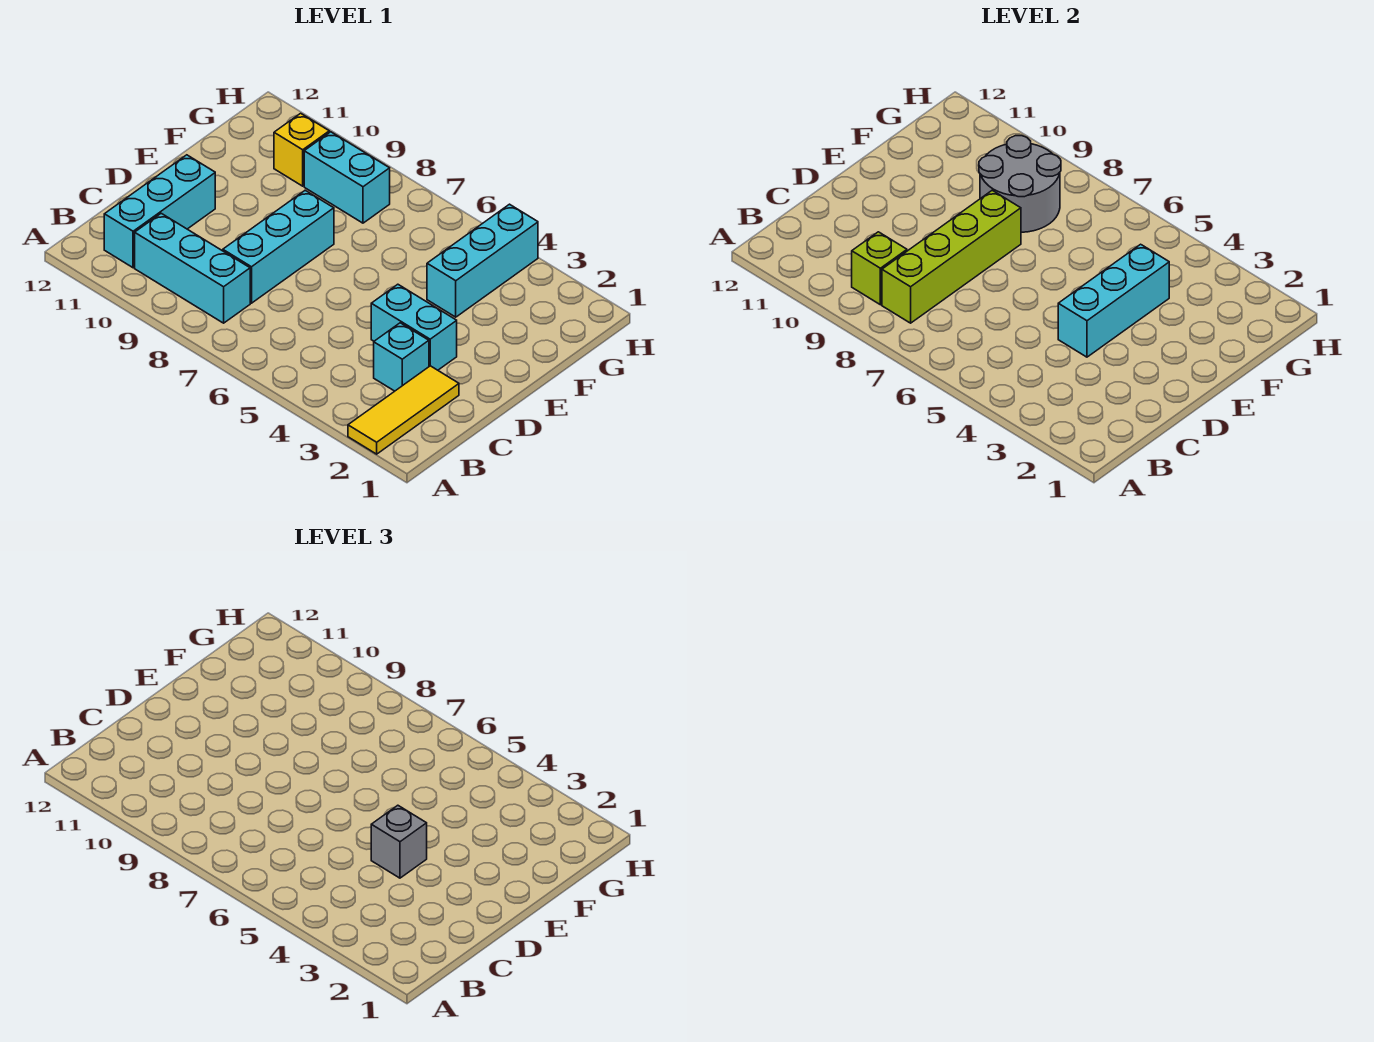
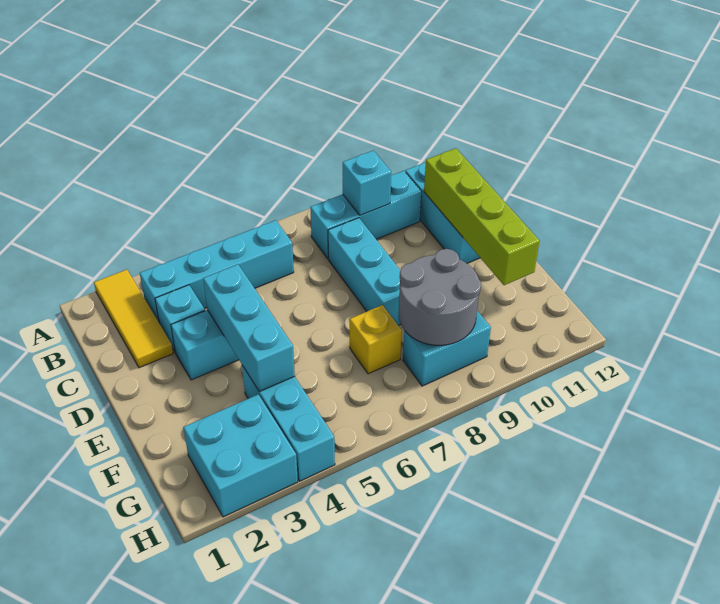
none -> cyan 1x4 brick [140,220,294,322]
lime 1x4 brick [882,190,1021,323] -> lime 1x4 brick moved to [424,148,540,285]
lime 1x1 brick [852,232,907,305] -> cyan 1x1 brick [343,150,391,215]
grey 1x1 brick [371,805,427,878] -> none
none -> cyan 2x2 brick [183,395,298,517]
yellow 1x1 brick [274,113,329,186] -> yellow 1x1 brick moved to [350,305,402,374]

